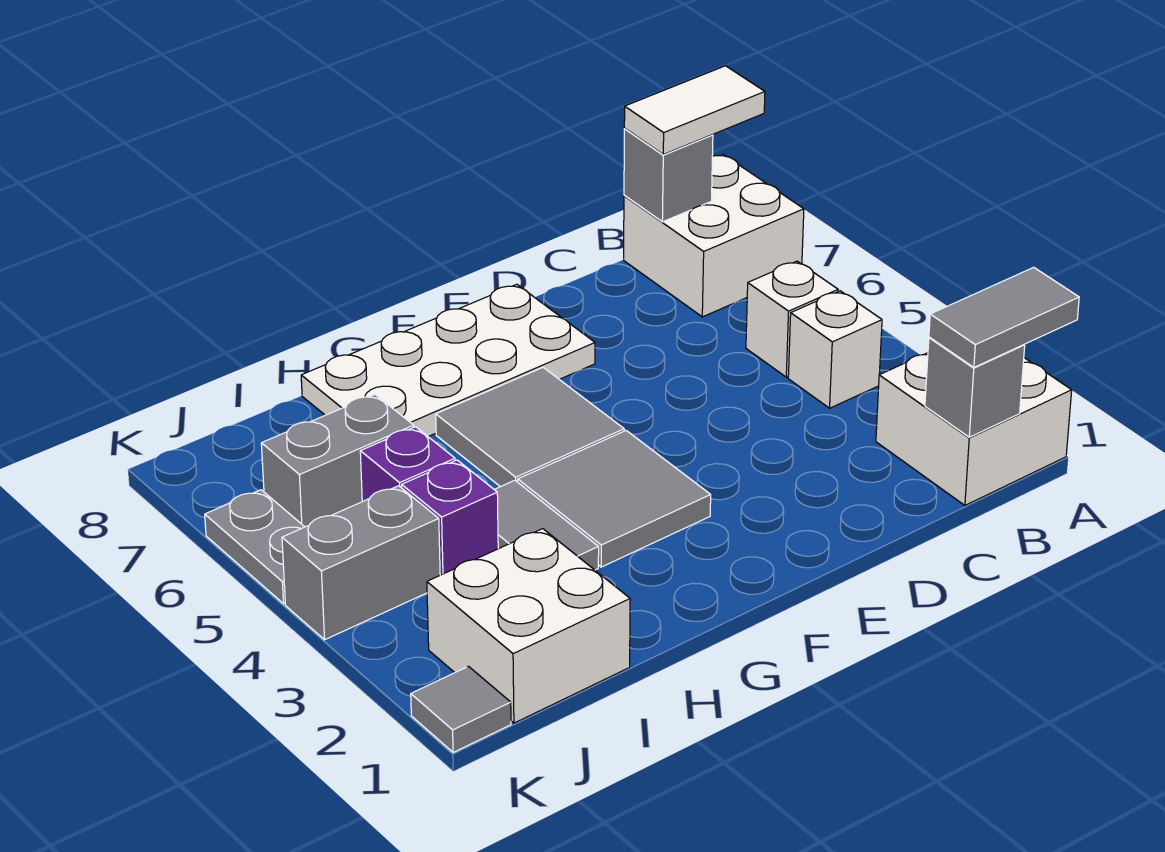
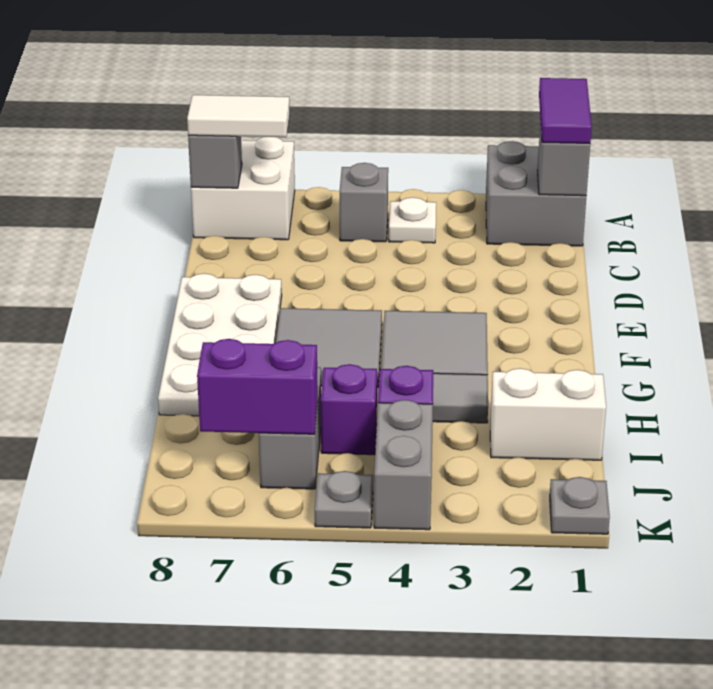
white 2x2 brick [876,353,1072,505] -> grey 2x2 brick [486,141,586,246]
grey 1x2 tile [929,267,1079,367] -> purple 1x2 tile [539,78,592,143]
white 1x2 tile [624,66,765,155] -> white 1x2 tile turned to [187,95,290,137]
white 1x1 brick [788,291,882,408] -> white 1x1 plate [389,197,436,243]
white 1x1 brick [746,261,838,377] -> grey 1x1 brick [340,163,388,242]
white 2x2 brick [427,529,630,723] -> white 1x2 brick [490,368,606,460]
none -> purple 1x2 brick [197,339,318,434]
grey 1x1 tile [411,666,511,753] -> grey 1x1 plate [550,477,610,534]
grey 1x2 plate [205,490,304,604] -> grey 1x1 plate [315,471,373,528]

